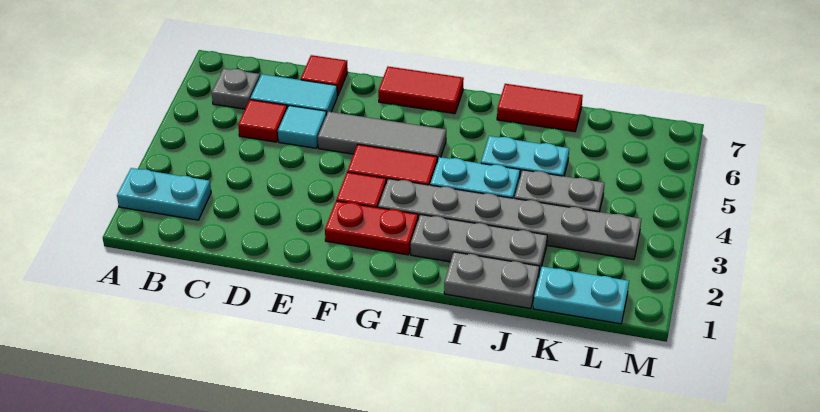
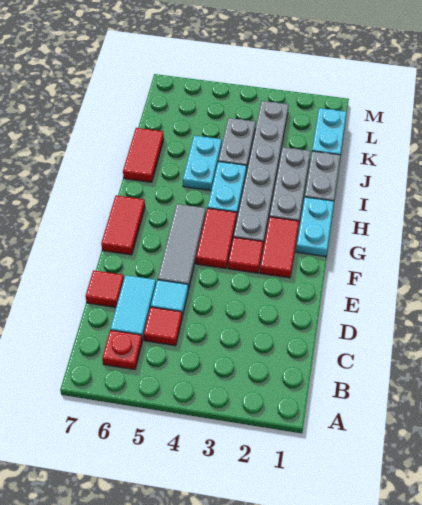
cyan 1x2 plate [117,168,211,220] -> cyan 1x2 plate moved to [296,197,334,257]
grey 1x1 plate [212,69,260,109] -> red 1x1 plate [102,330,142,370]
red 1x2 plate [325,201,418,255] -> red 1x2 tile [260,217,299,278]

